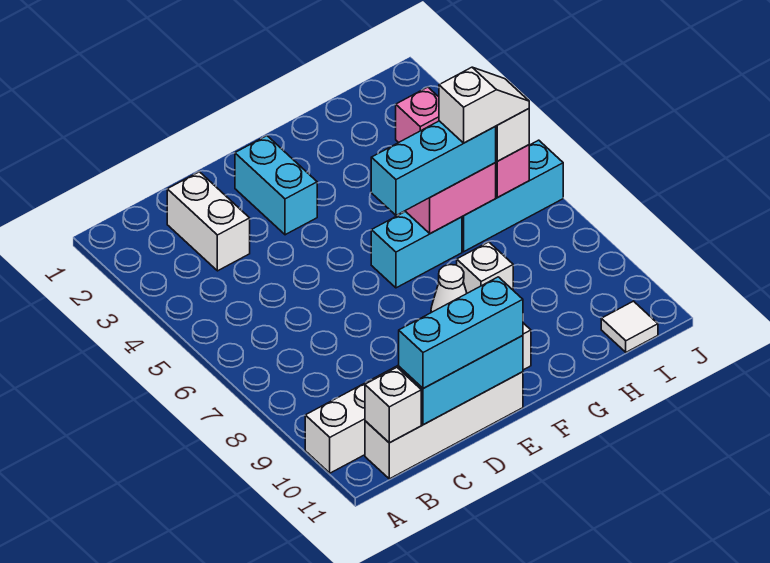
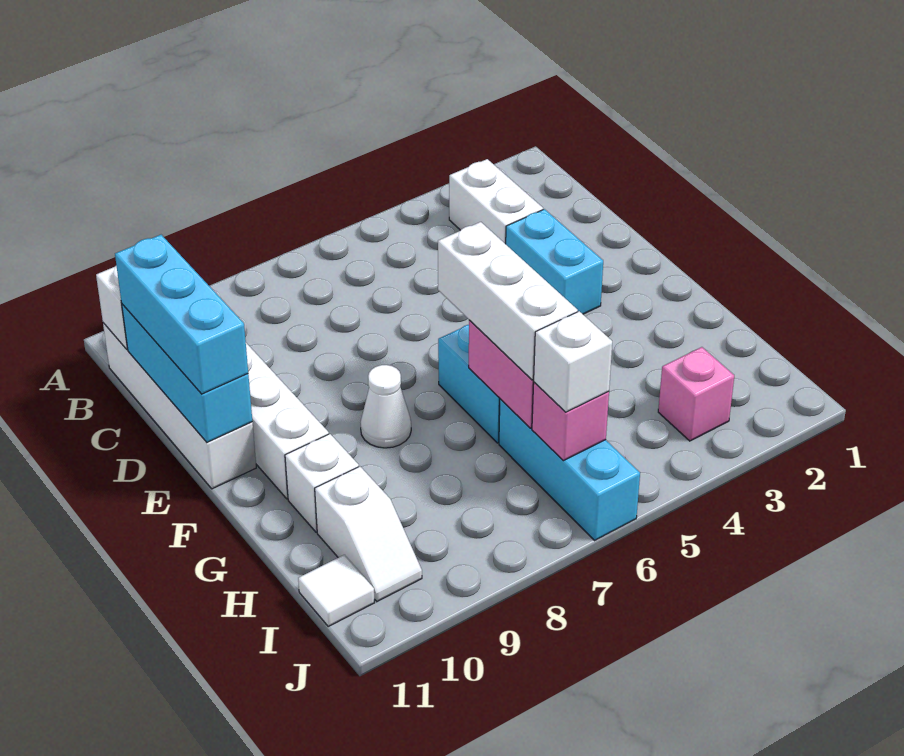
white 1x2 brick [167,172,250,271] -> white 1x2 brick turned to [449,159,543,244]
cyan 1x2 brick [235,136,317,235] -> cyan 1x2 brick turned to [506,209,603,314]
cyan 1x3 brick [371,121,496,215] -> white 1x3 brick [438,222,578,380]
white 1x1 brick [457,242,513,293] -> white 1x1 brick moved to [285,434,359,532]
white 1x2 slope [439,67,529,143] -> white 1x2 slope moved to [315,466,422,602]

